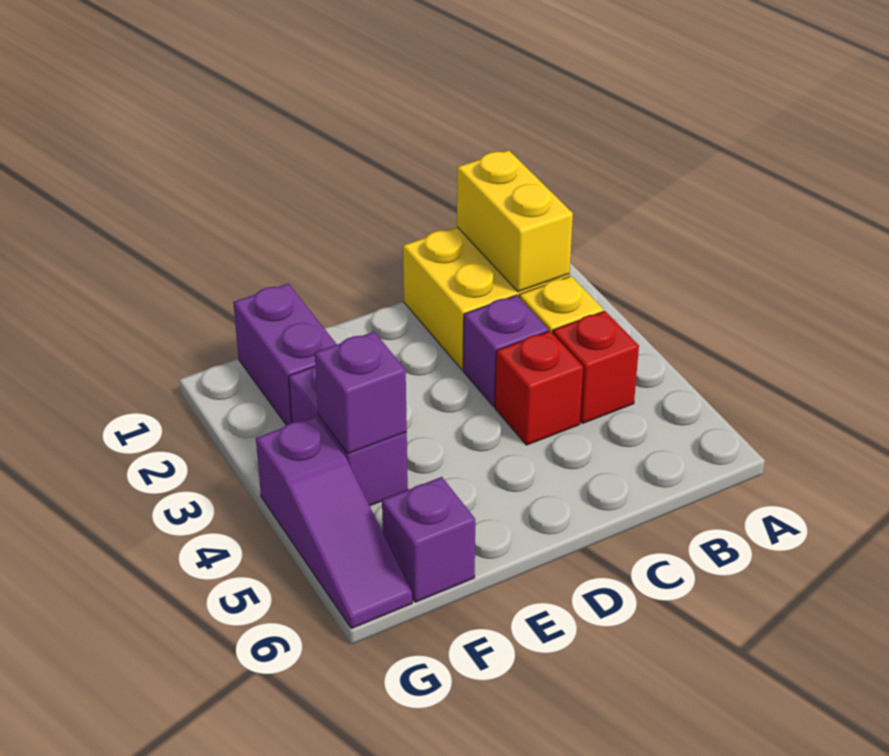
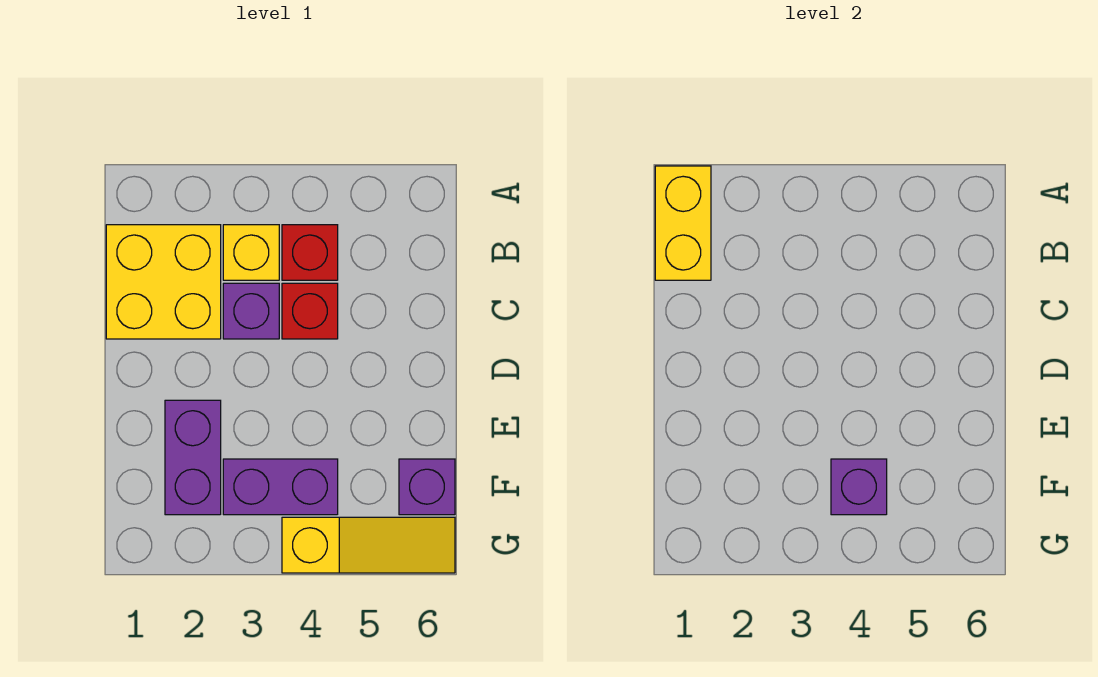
yellow 1x2 brick [457,150,573,292] -> yellow 1x2 brick turned to [655,166,711,280]
purple 1x2 brick [233,284,337,425] -> purple 1x2 brick turned to [165,400,221,515]
purple 1x3 slope [256,416,412,629] -> yellow 1x3 slope [282,517,455,573]

